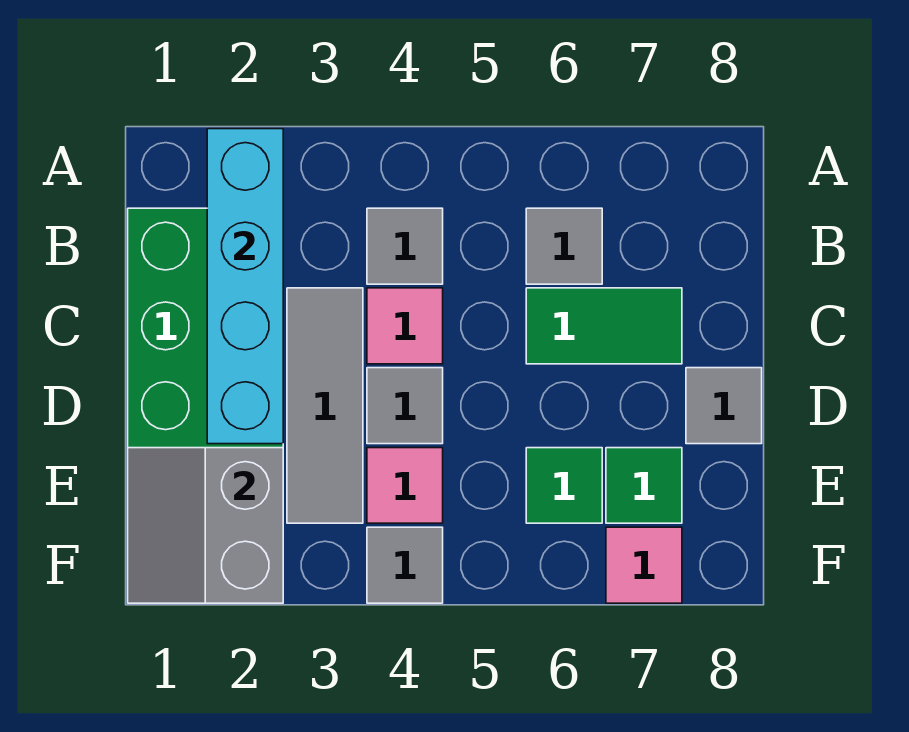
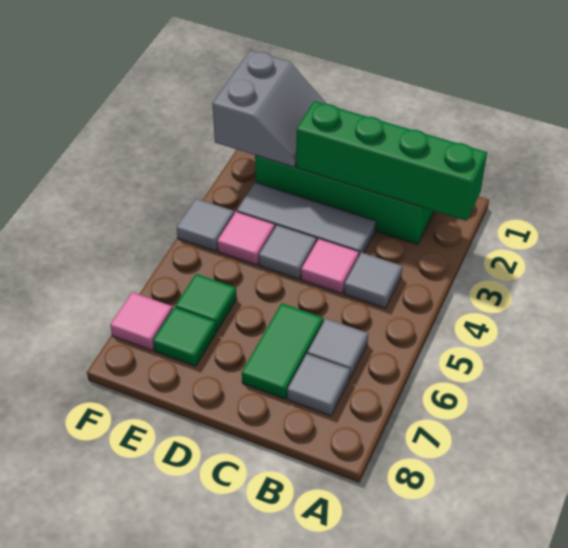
cyan 1x4 brick [207,129,283,444] -> green 1x4 brick [296,101,487,221]
grey 1x1 tile [686,368,762,444] -> grey 1x1 tile moved to [287,354,350,416]
grey 2x2 slope [128,448,283,603] -> grey 2x2 slope turned to [212,50,327,167]

